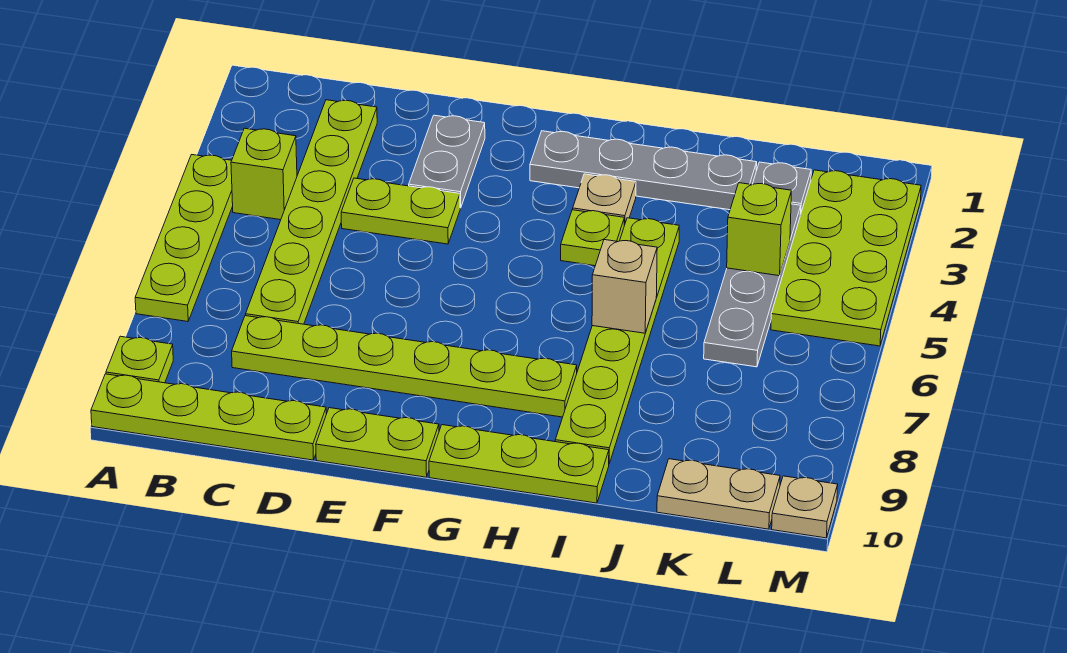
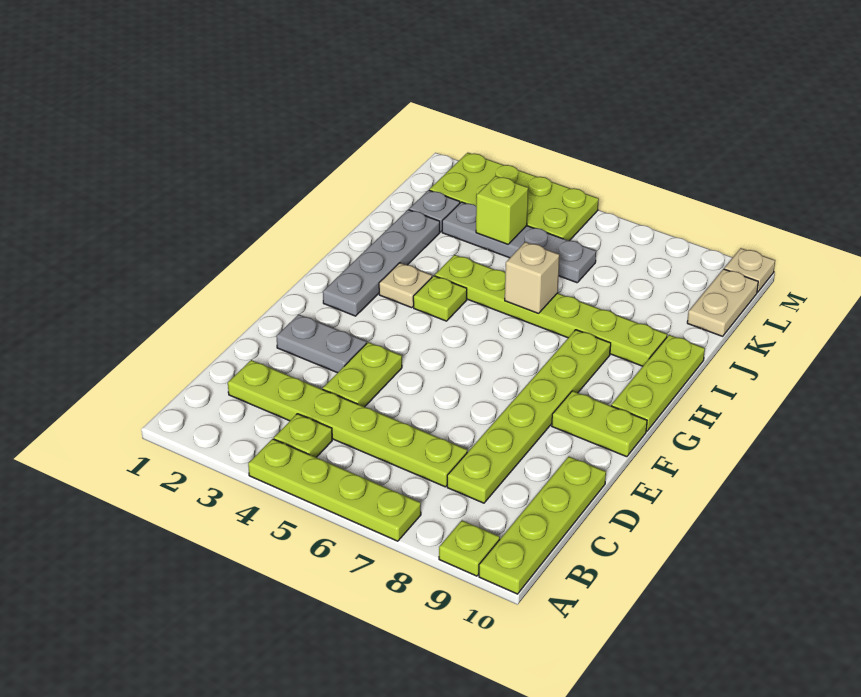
lime 1x1 brick [231,128,297,220] -> lime 1x1 plate [274,414,332,457]
lime 1x2 plate [316,408,439,477] -> lime 1x2 plate turned to [552,391,647,457]

